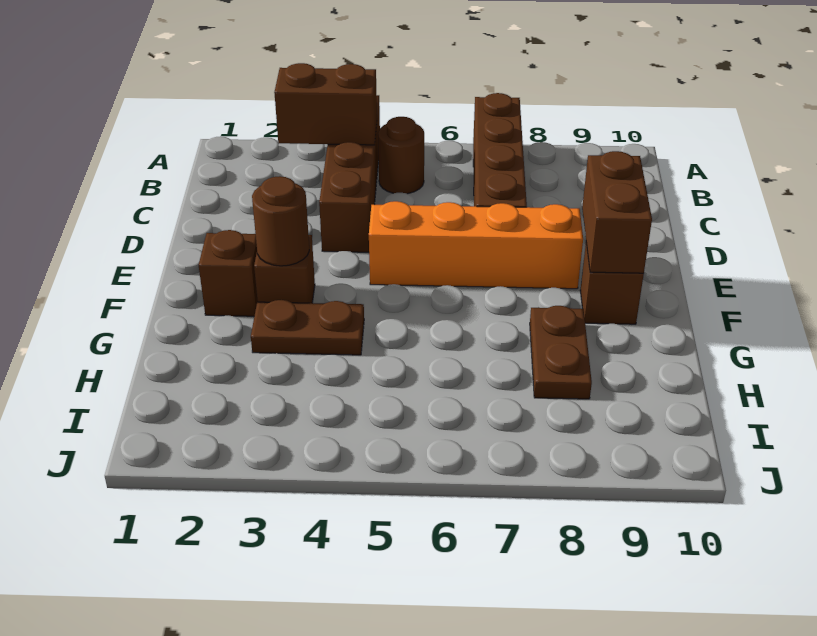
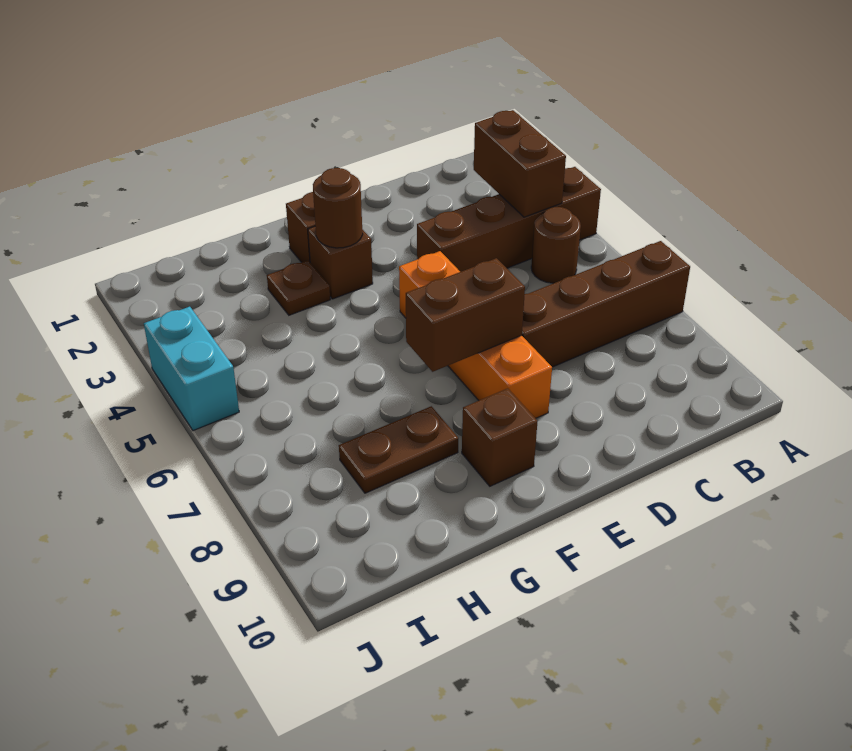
brown 1x2 brick [582,151,652,273] -> brown 1x2 brick moved to [406,258,525,372]
brown 1x2 plate [251,300,364,355] -> brown 1x1 plate [267,260,330,315]
none -> cyan 1x2 brick [144,307,239,431]

